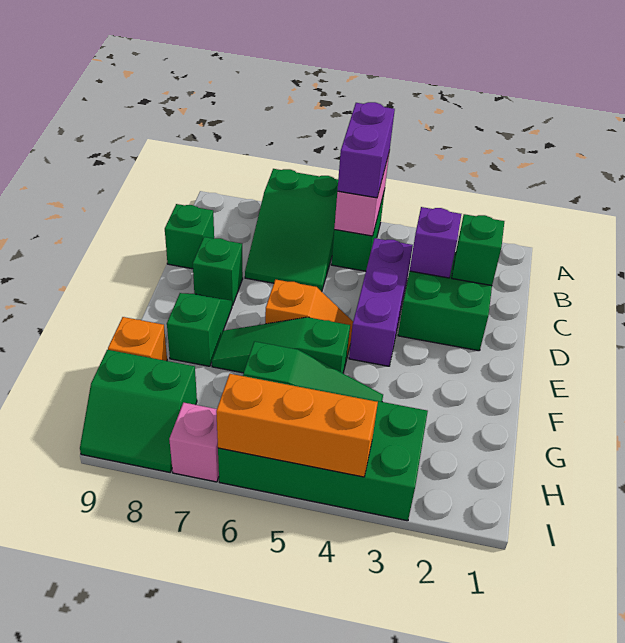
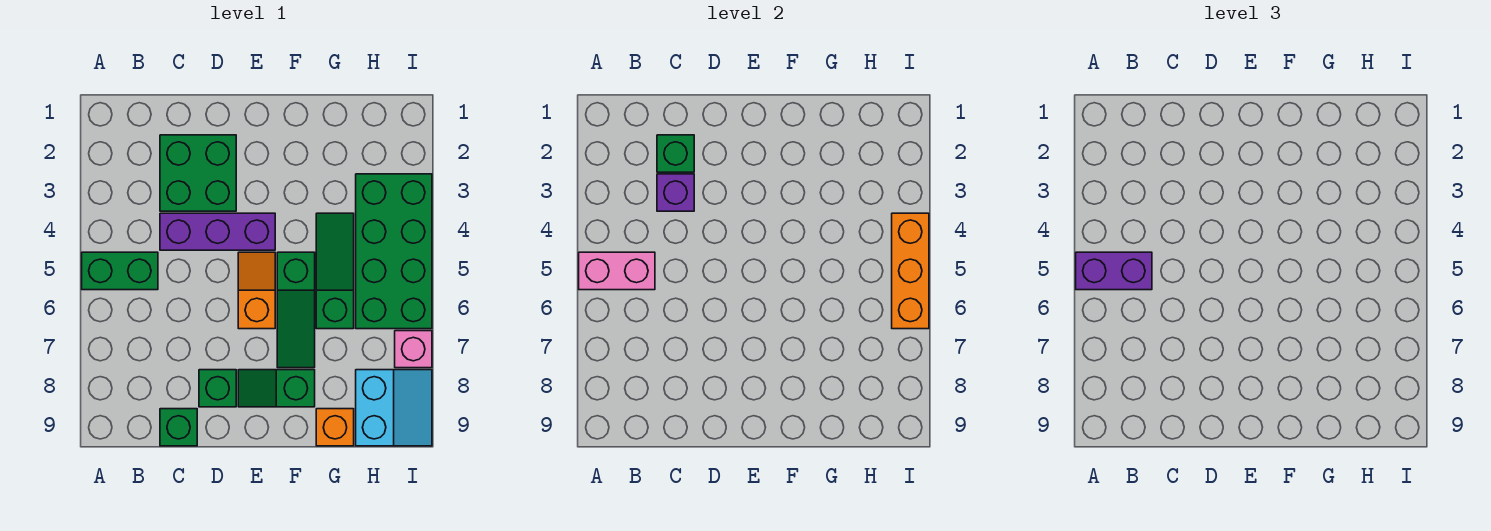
green 2x3 slope [245,169,338,292] -> none
green 2x2 slope [80,350,197,472] -> cyan 2x2 slope [356,370,432,446]

